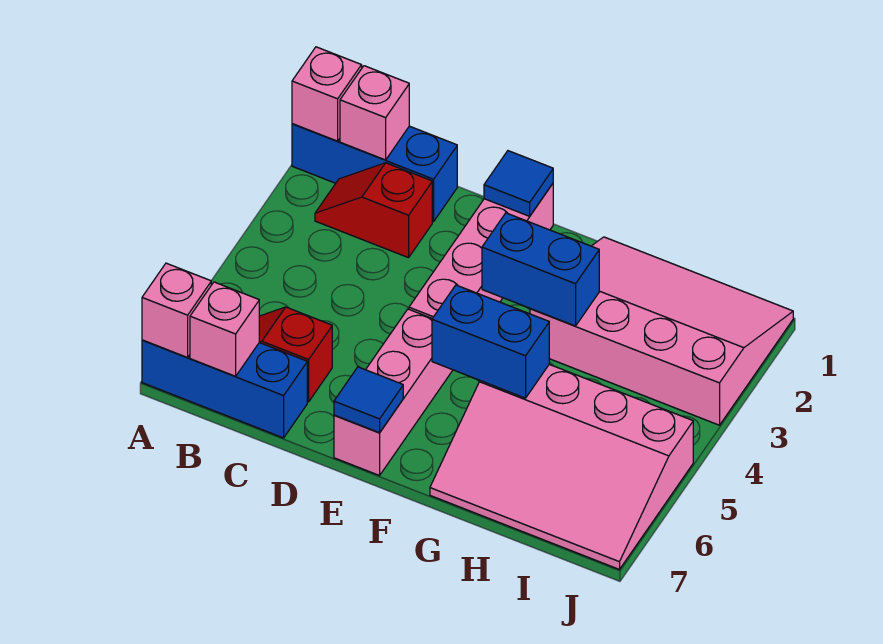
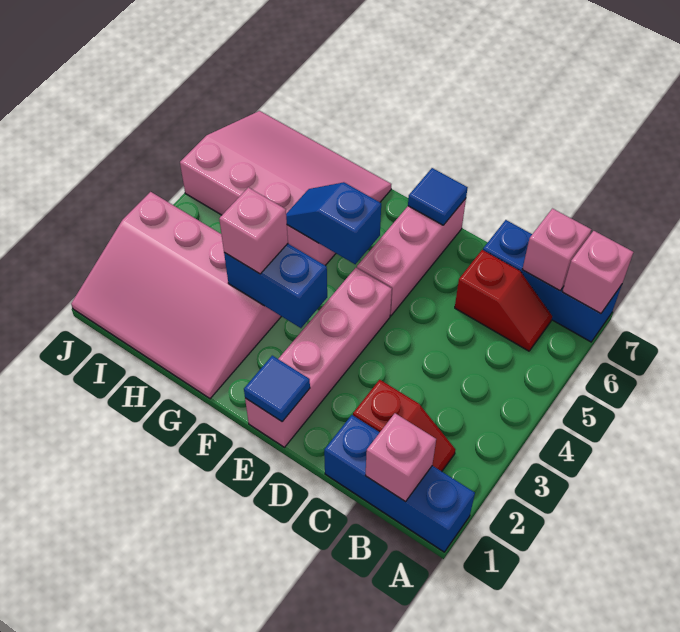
pink 1x1 brick [292,47,362,141] -> pink 1x1 brick moved to [219,187,288,274]
blue 1x2 brick [432,285,549,398] -> blue 1x2 slope [286,182,381,264]

